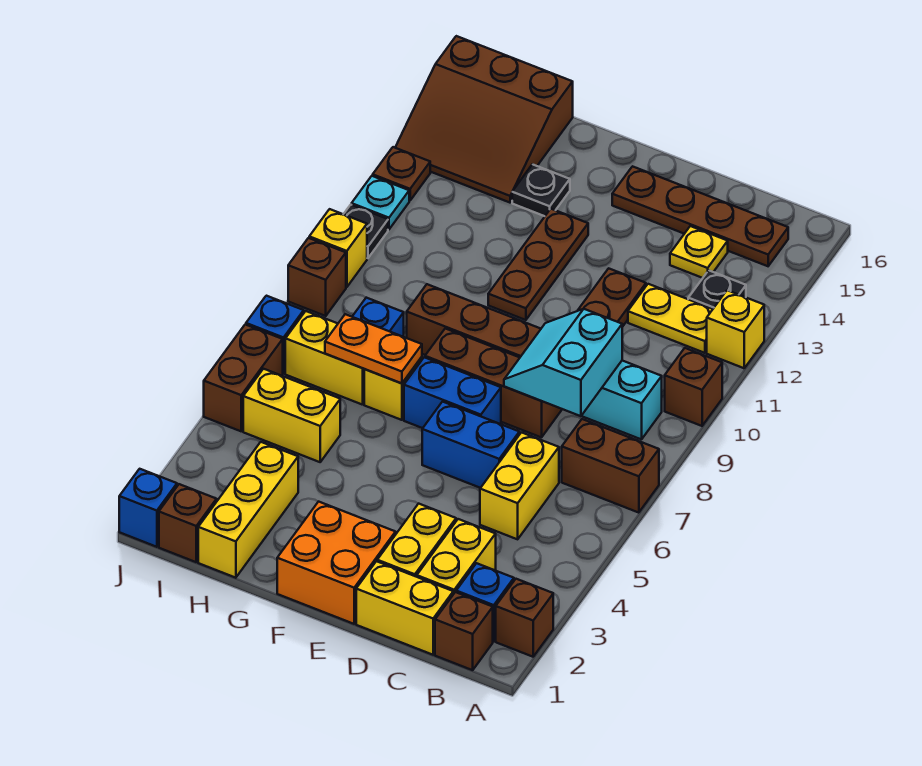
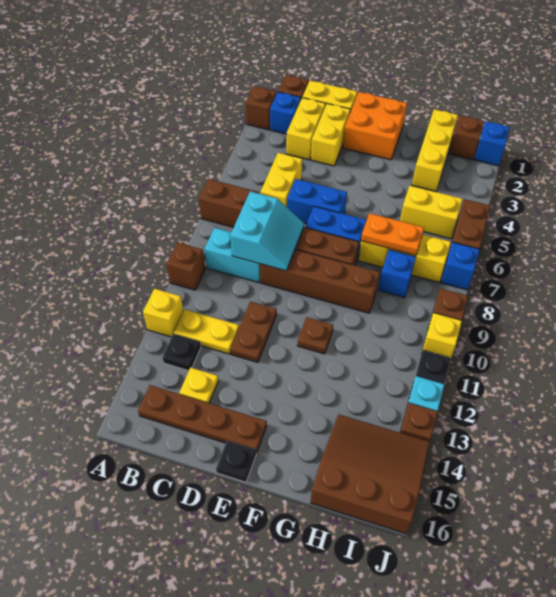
brown 1x3 plate [488,209,588,320] -> brown 1x1 plate [297,317,333,354]
black 1x1 plate [512,164,570,216] -> black 1x1 plate moved to [216,441,256,482]

